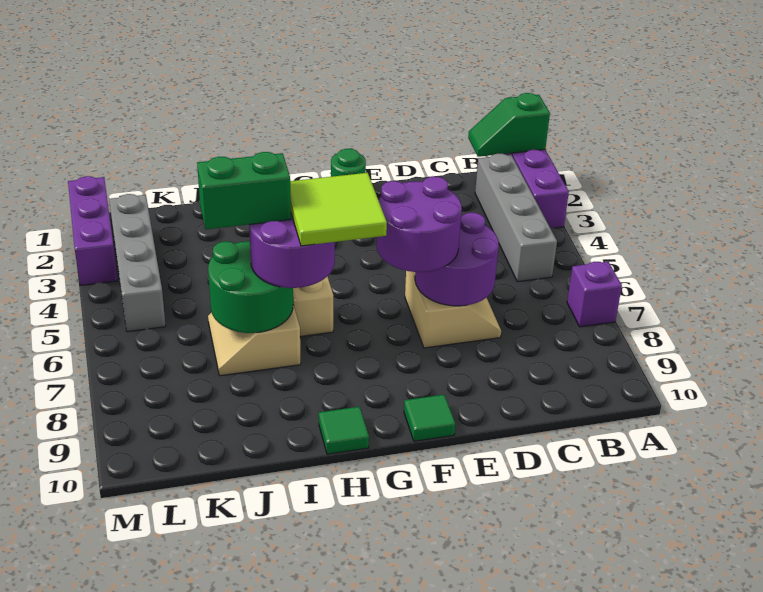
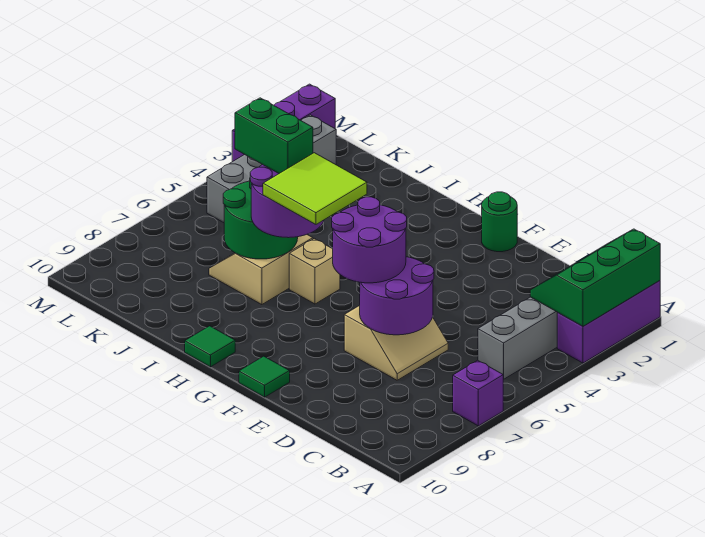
green 1x2 slope [468,93,550,157] -> green 2x3 slope [530,229,660,326]

